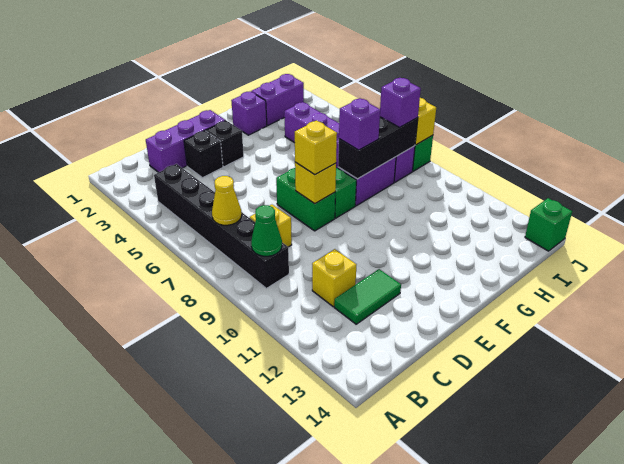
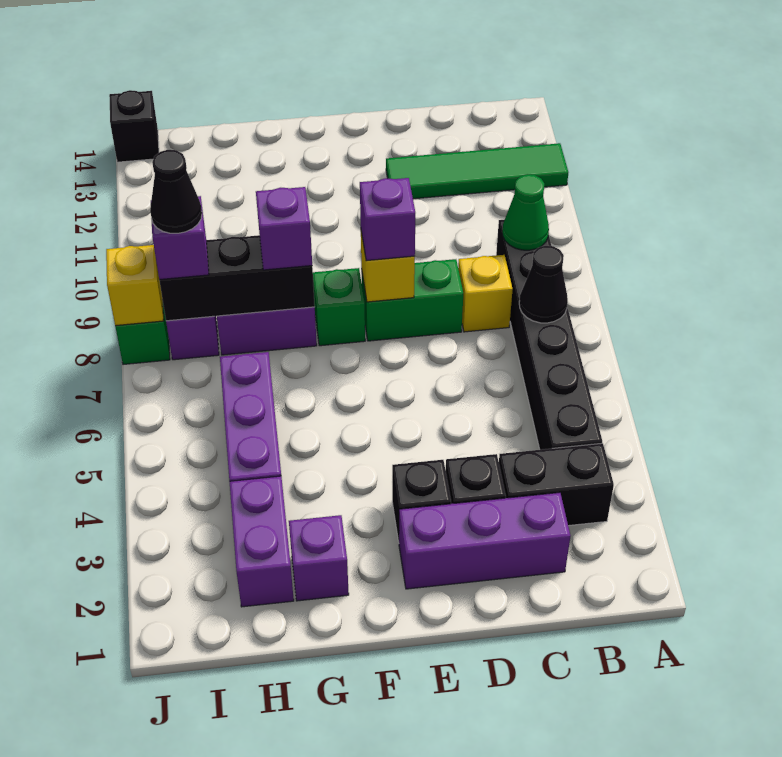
none -> black 1x2 brick [499,443,614,526]
yellow 1x1 cone [212,176,242,225] -> black 1x1 cone [519,246,568,323]
yellow 1x1 brick [312,249,356,307] -> none
green 1x2 tile [334,269,401,324] -> green 1x4 tile [386,143,568,199]
green 1x2 brick [276,168,335,231] -> green 1x2 brick turned to [361,259,463,341]
yellow 1x1 brick [295,121,337,175] -> purple 1x1 brick [360,178,415,261]
purple 1x2 brick [251,74,304,125] -> purple 1x2 brick turned to [229,476,294,607]
none -> black 1x1 cone [150,150,202,233]
green 1x1 brick [525,198,572,251] -> black 1x1 brick [109,90,159,162]

